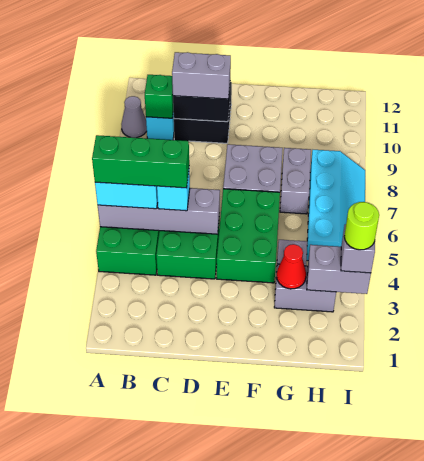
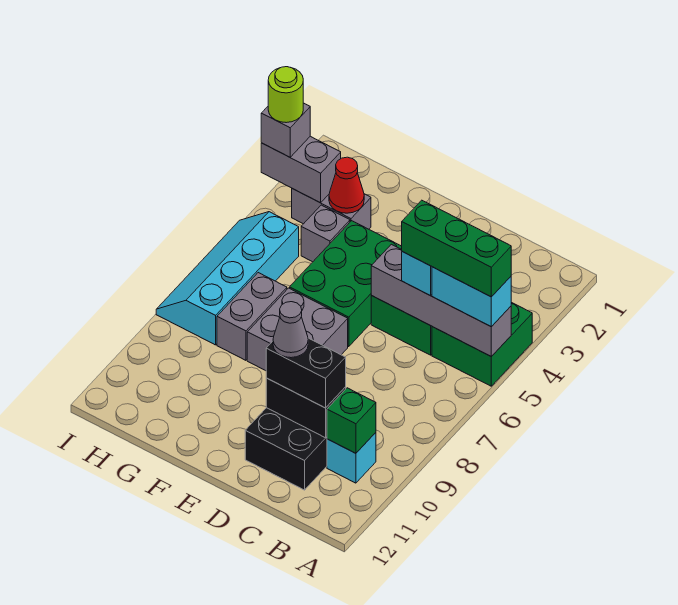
grey 1x1 cone [121,96,147,138] -> grey 1x1 cone moved to [273,302,308,358]
grey 1x2 brick [172,52,231,99] -> black 1x2 brick [266,338,346,408]

